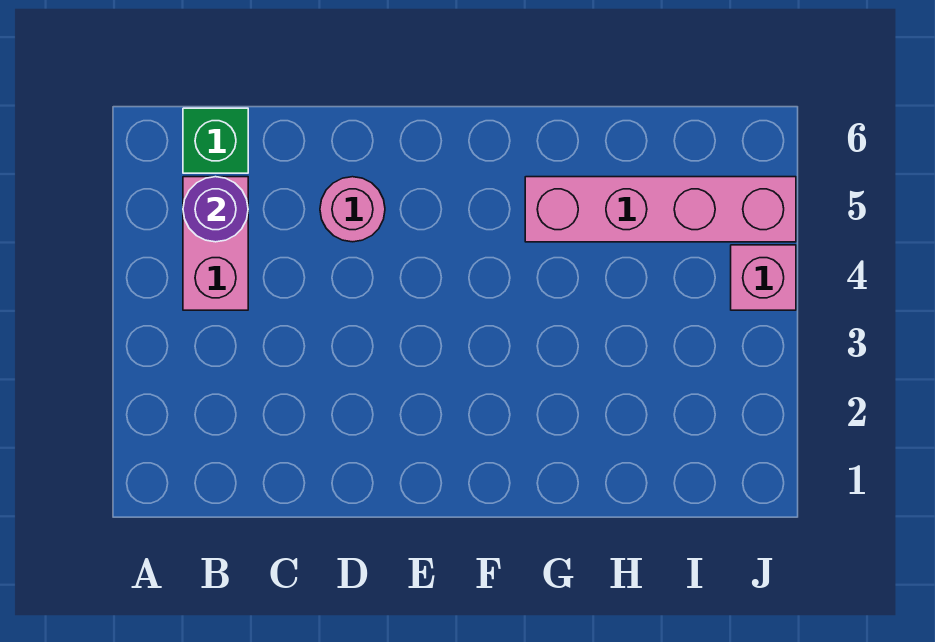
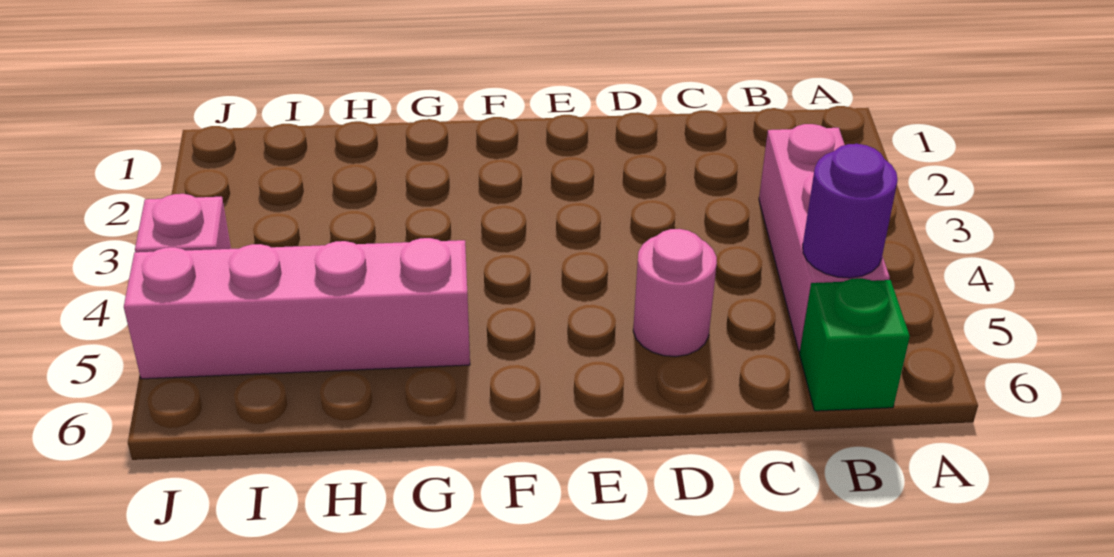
pink 1x2 brick [183,177,248,310] -> pink 1x3 brick [759,124,890,351]

